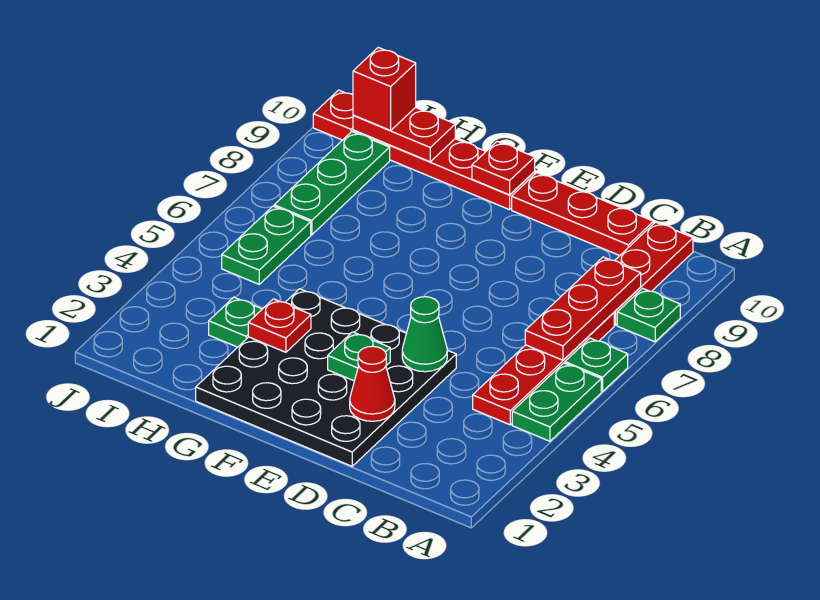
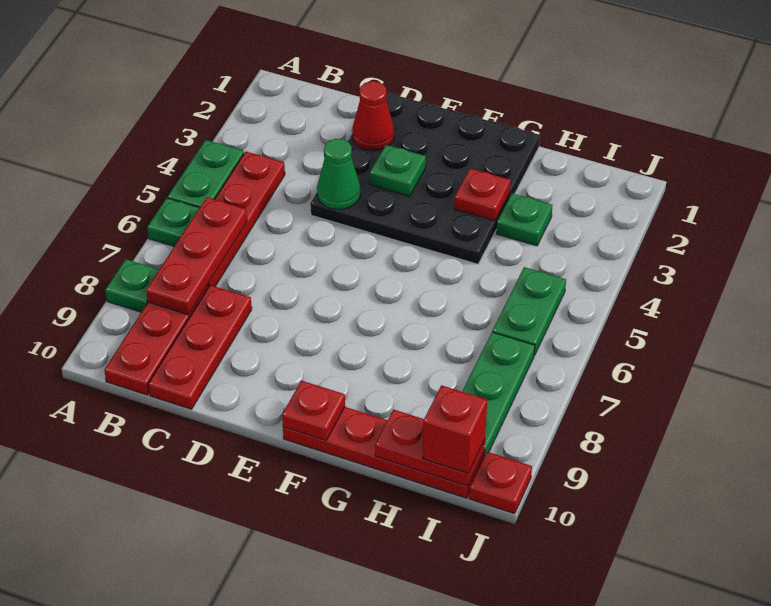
red 1x3 plate [512,173,654,256] -> red 1x3 plate turned to [148,285,252,409]

